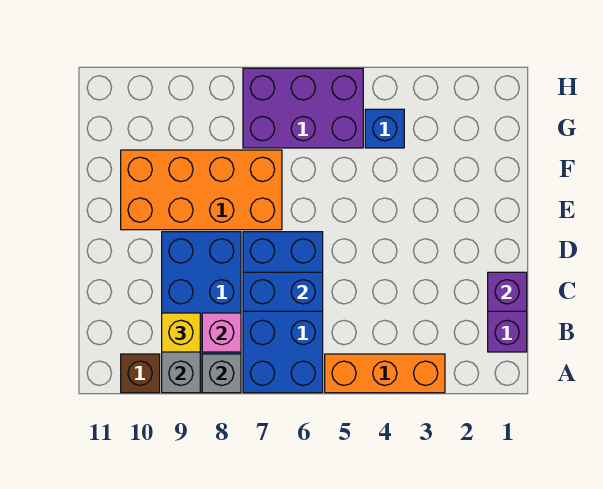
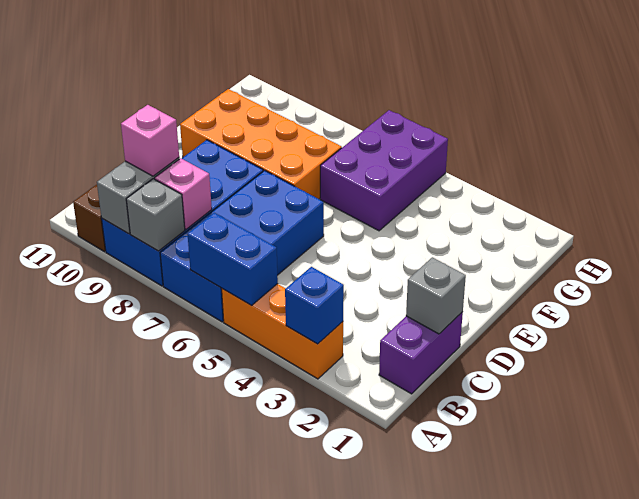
yellow 1x1 brick [162,313,200,352] -> pink 1x1 brick [121,105,179,176]
purple 1x1 brick [488,272,527,311] -> grey 1x1 brick [406,257,466,334]
blue 1x2 brick [243,272,323,311] -> blue 1x2 brick moved to [188,213,278,305]
blue 1x1 brick [365,109,404,148] -> blue 1x1 brick moved to [285,267,344,344]
purple 2x3 brick [243,68,363,148] -> purple 2x3 brick turned to [320,110,448,231]

